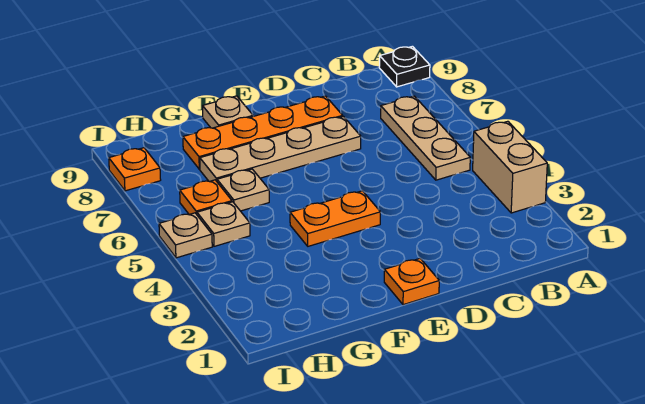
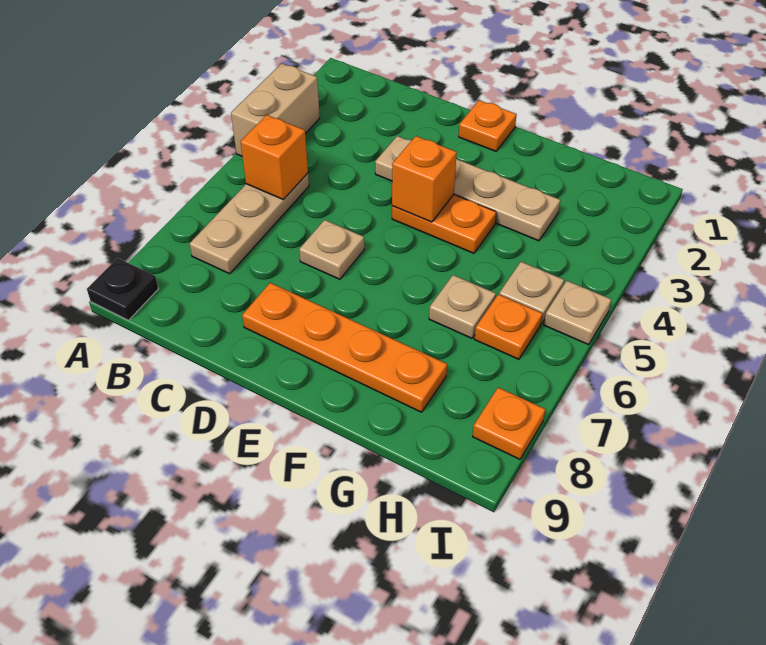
none -> orange 1x1 brick [241,115,308,200]
tan 1x4 plate [200,116,361,181] -> tan 1x4 plate moved to [375,136,560,241]
none -> orange 1x1 brick [392,136,457,222]
tan 1x1 plate [203,96,253,128] -> tan 1x1 plate moved to [299,220,364,279]

